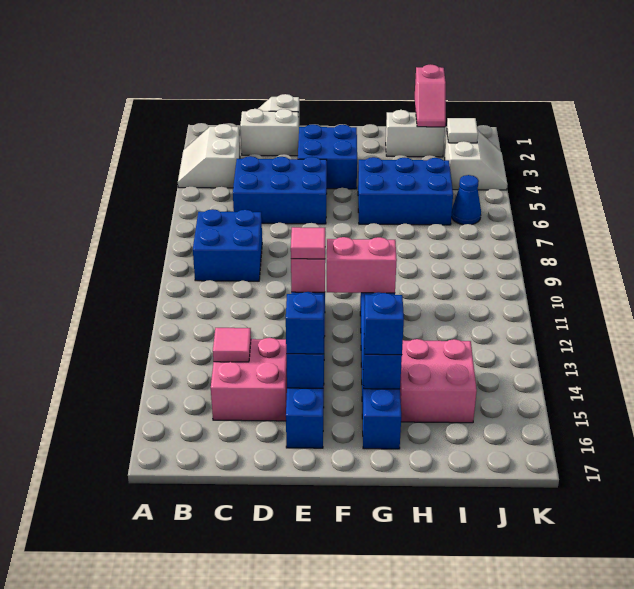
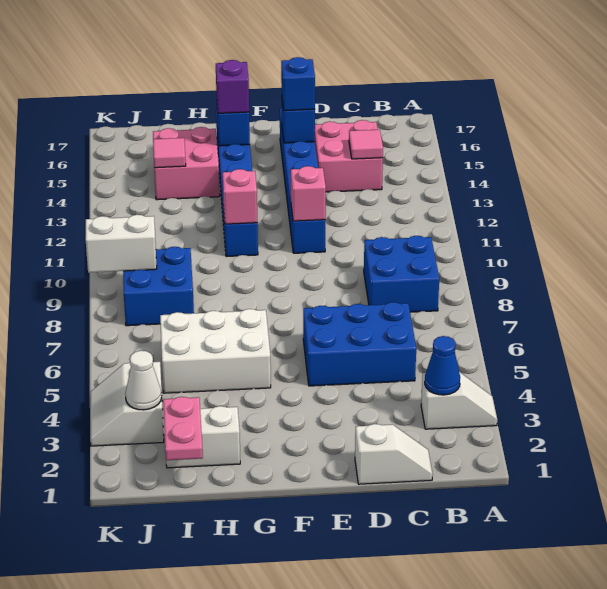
white 2x2 slope [178,124,240,188] -> white 1x2 slope [421,372,497,429]
white 1x2 brick [240,109,299,156] -> white 1x2 brick moved to [86,215,157,273]
blue 2x2 brick [298,124,357,189] -> blue 2x2 brick moved to [123,247,194,326]
pink 1x1 tile [291,227,325,259] -> pink 1x1 tile moved to [153,138,186,168]
pink 1x2 brick [327,237,397,293] -> pink 1x1 brick [223,169,257,224]
blue 2x3 brick [358,157,453,225] -> white 2x3 brick [160,309,271,393]
blue 1x1 brick [364,293,404,355] -> purple 1x1 brick [216,60,249,113]
pink 1x2 slope [415,64,446,127] -> pink 1x2 plate [163,397,203,460]
white 1x1 tile [447,118,478,143] -> white 1x1 cone [125,351,162,410]
blue 1x1 cone [451,175,481,225] -> blue 1x1 cone moved to [425,336,460,395]

